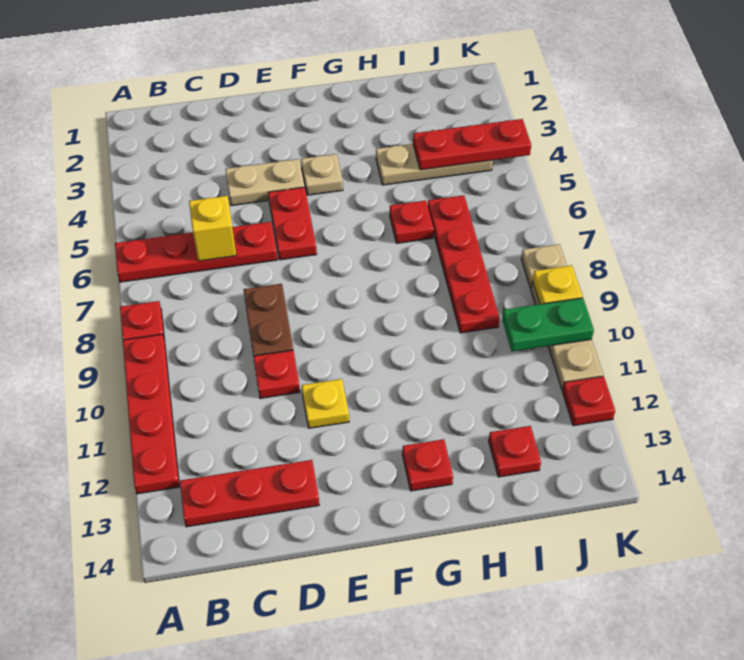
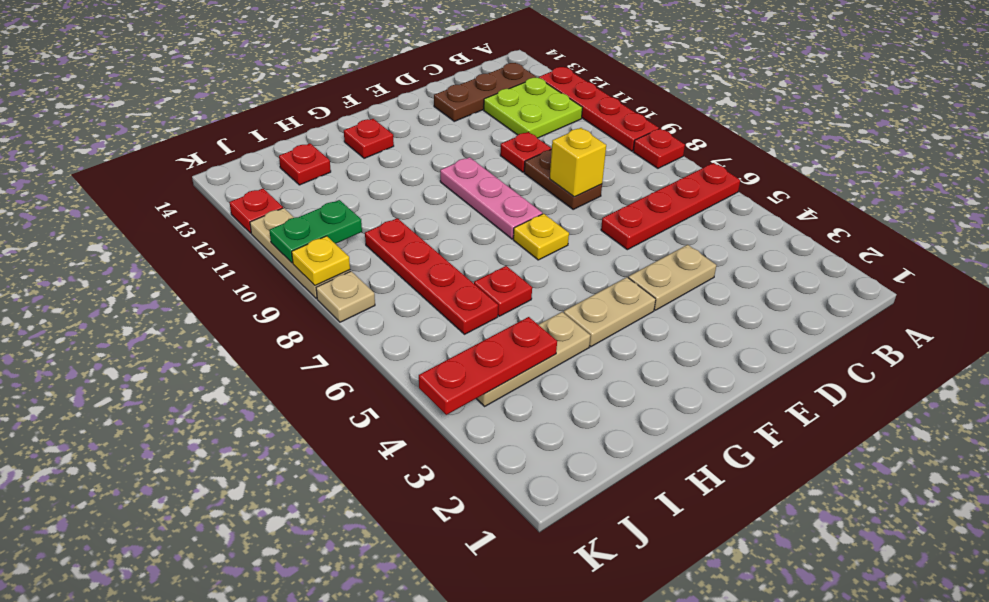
none -> lime 2x2 plate [484,77,582,138]
red 1x3 plate [180,460,319,527] -> brown 1x3 plate [434,63,536,121]
yellow 1x1 brick [189,196,236,261] -> yellow 1x1 brick moved to [550,128,606,197]
red 1x2 plate [268,187,317,260] -> none
yellow 1x1 plate [302,379,349,428] -> yellow 1x1 plate moved to [513,214,569,260]
tan 1x1 plate [301,154,343,195] -> tan 1x2 plate [564,277,656,347]
none -> pink 1x3 plate [440,157,542,239]

